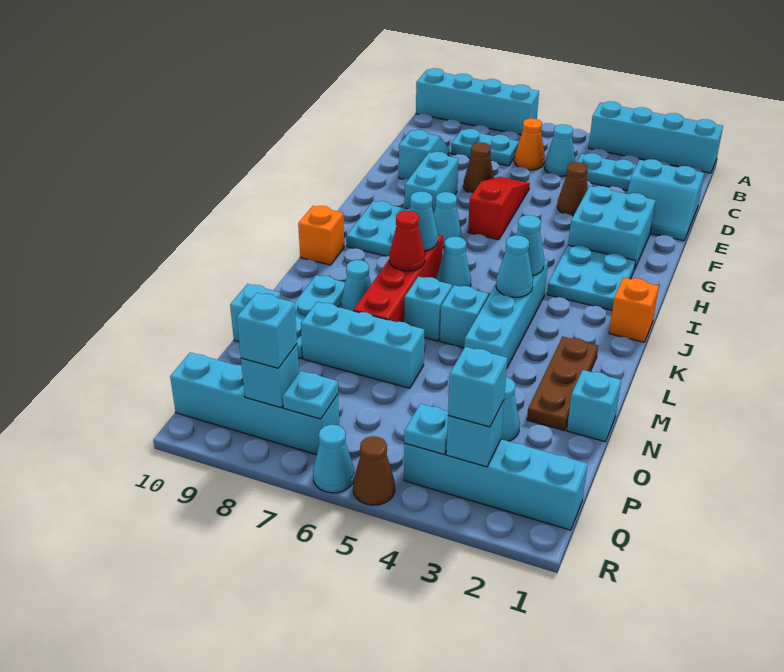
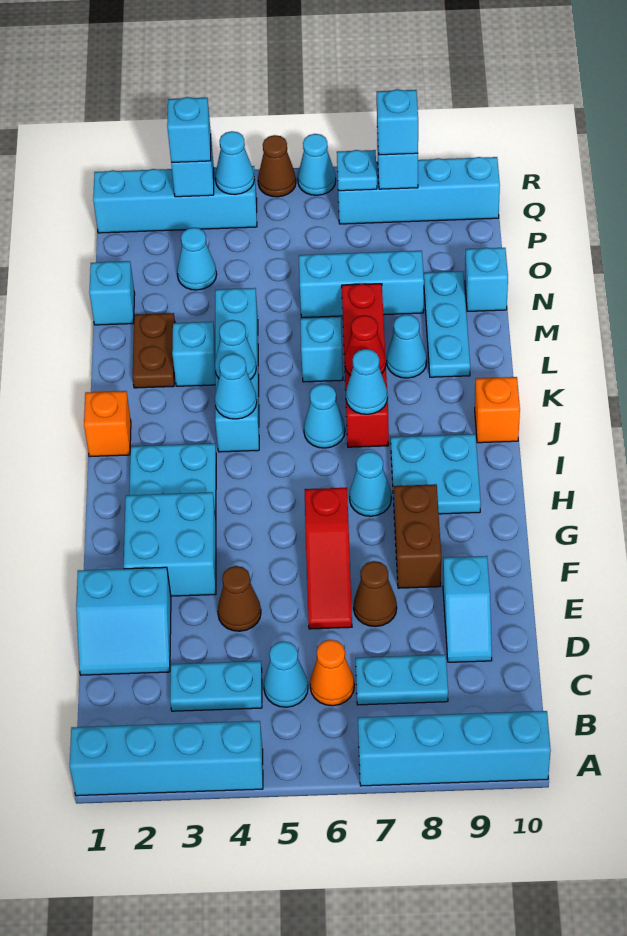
cyan 2x2 slope [627,159,704,241] -> cyan 2x2 slope turned to [76,567,171,675]
cyan 1x2 brick [405,152,458,214] -> brown 1x2 brick [394,484,441,588]
brown 1x3 plate [527,337,598,431] -> brown 1x2 plate [133,313,175,388]
cyan 1x1 brick [440,285,488,348] -> cyan 1x1 brick moved to [172,322,215,386]
cyan 1x1 plate [404,404,448,455] -> cyan 1x1 cone [215,131,254,195]

